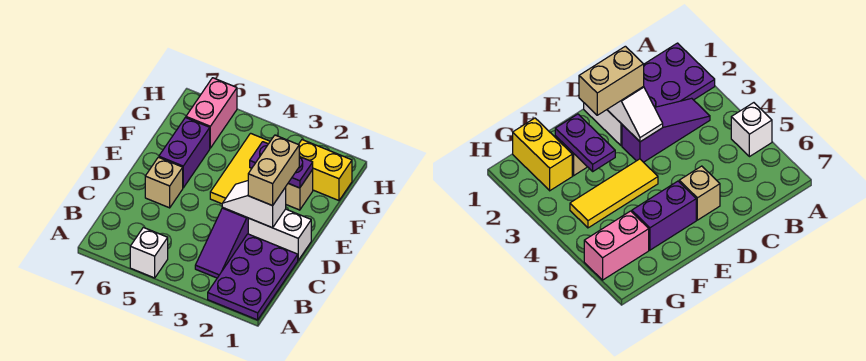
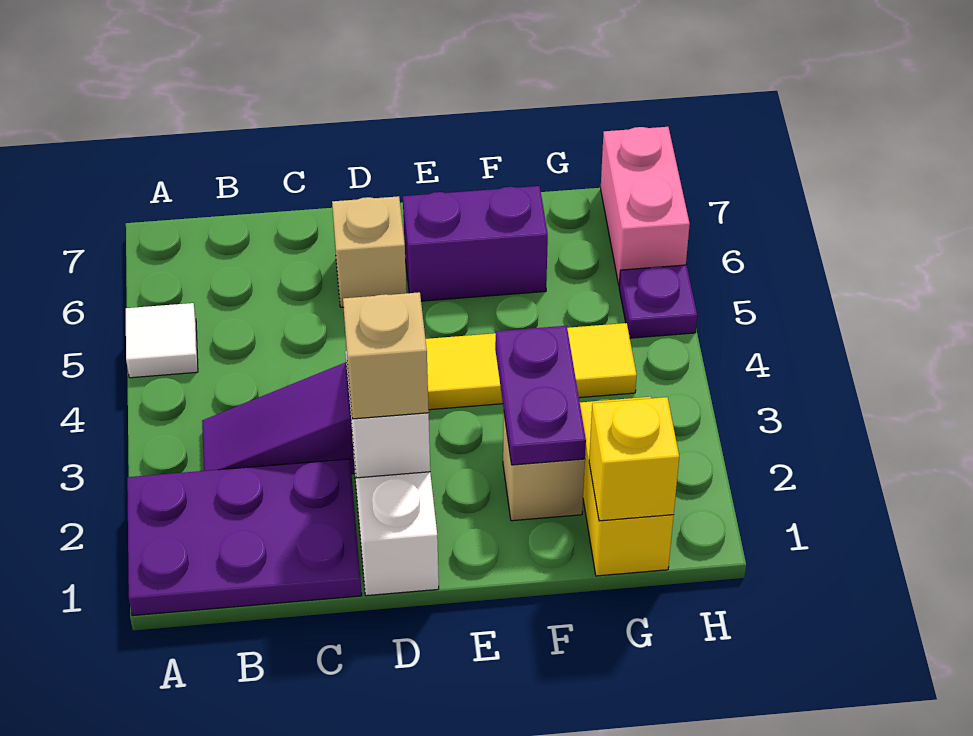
white 1x1 brick [130,227,168,278] -> white 1x1 tile [126,303,198,378]
tan 1x2 brick [248,135,299,206] -> tan 1x1 brick [343,292,429,419]
none -> yellow 1x1 brick [589,397,679,521]
pink 1x2 brick [186,78,237,148] -> pink 1x2 brick turned to [601,127,690,284]
none -> purple 1x1 plate [619,265,697,338]

